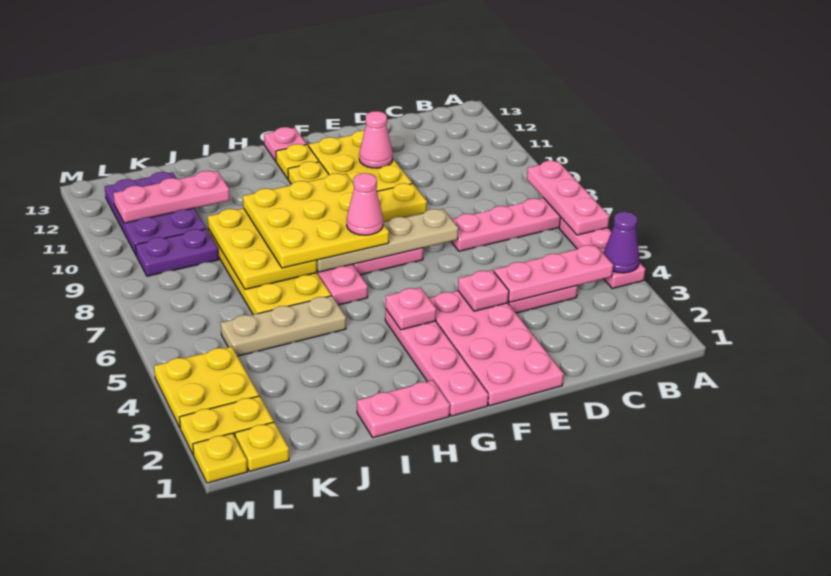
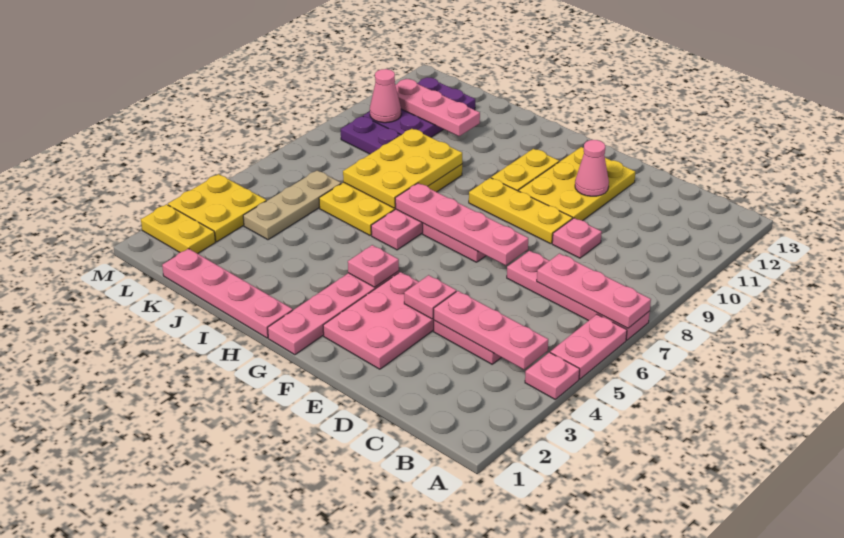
purple 1x1 cone [603,212,640,273] -> none
pink 1x3 plate [527,161,609,235] -> pink 1x3 plate turned to [537,254,651,328]
pink 2x4 plate [429,291,564,406] -> pink 2x3 plate [323,272,434,369]
tan 1x4 plate [317,209,458,272] -> pink 1x4 plate [395,183,528,265]
yellow 3x3 plate [243,173,389,268] -> none
pink 1x1 cone [347,173,383,235] -> pink 1x1 cone moved to [370,69,401,123]
yellow 1x1 plate [276,144,319,179] -> none
pink 1x1 plate [264,127,306,161] -> pink 1x1 plate moved to [552,218,602,258]
pink 1x2 plate [357,380,450,438] -> pink 1x4 plate [162,249,293,338]
tan 1x3 plate [221,296,346,356] -> tan 1x3 plate turned to [243,170,341,240]
yellow 1x1 plate [235,422,289,471] -> none
yellow 1x1 plate [193,433,247,483] -> none

